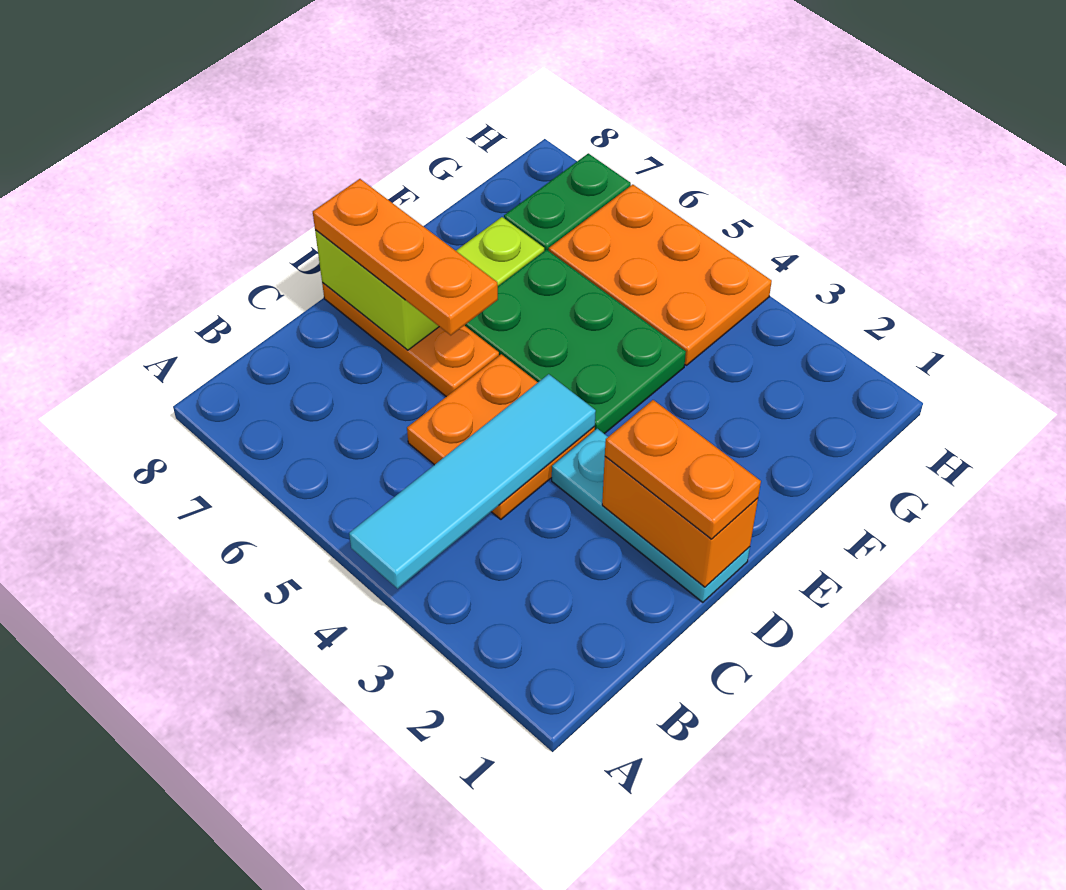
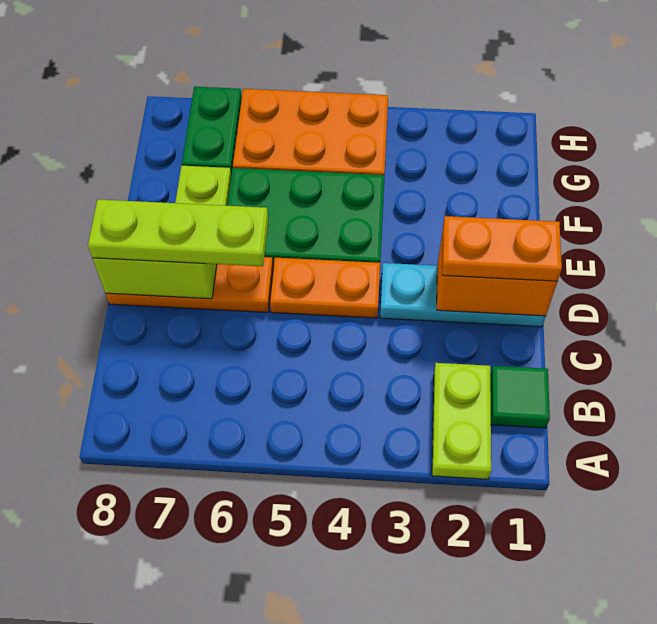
none -> lime 1x2 plate [432,363,491,479]
cyan 1x4 tile [349,374,596,589] -> none
none -> green 1x1 tile [490,366,550,428]
orange 2x2 plate [407,354,595,519] -> orange 1x2 plate [270,258,380,318]
orange 1x3 plate [313,179,498,335] -> lime 1x3 plate [88,199,268,266]

